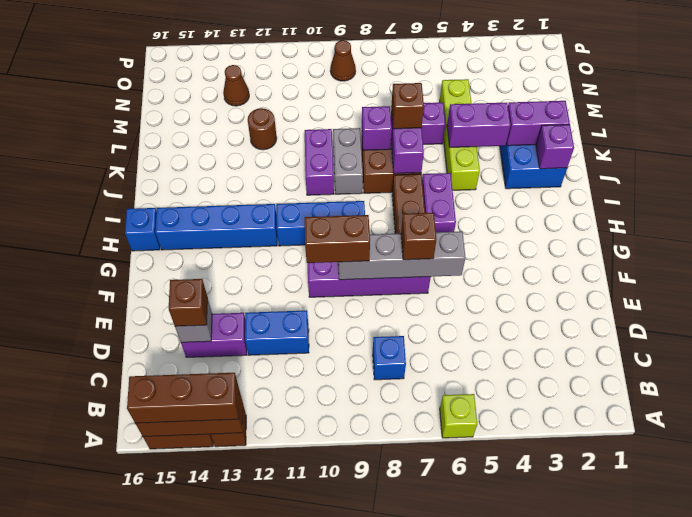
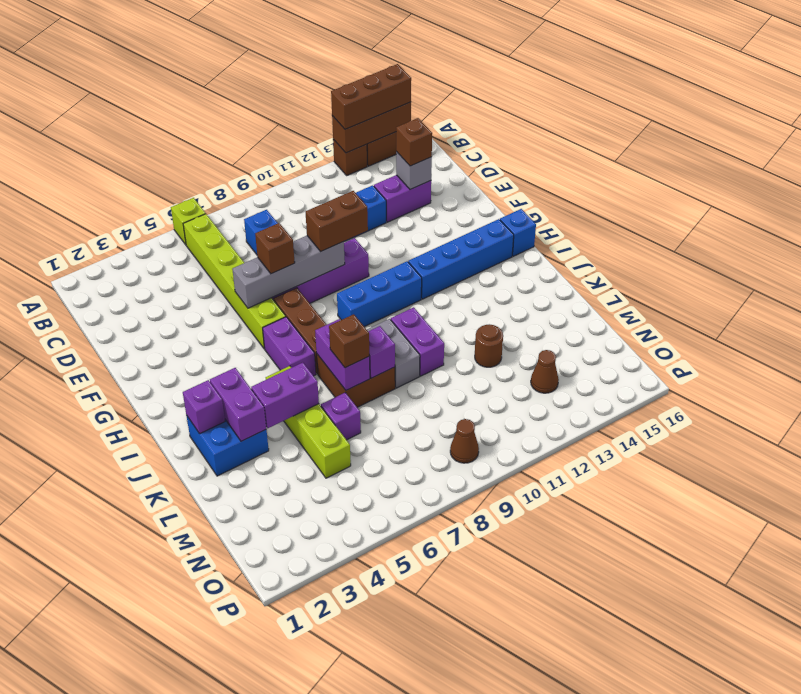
none -> lime 1x6 brick [183,214,286,349]
purple 1x2 brick [507,101,570,146] -> purple 1x2 brick turned to [210,368,266,441]

